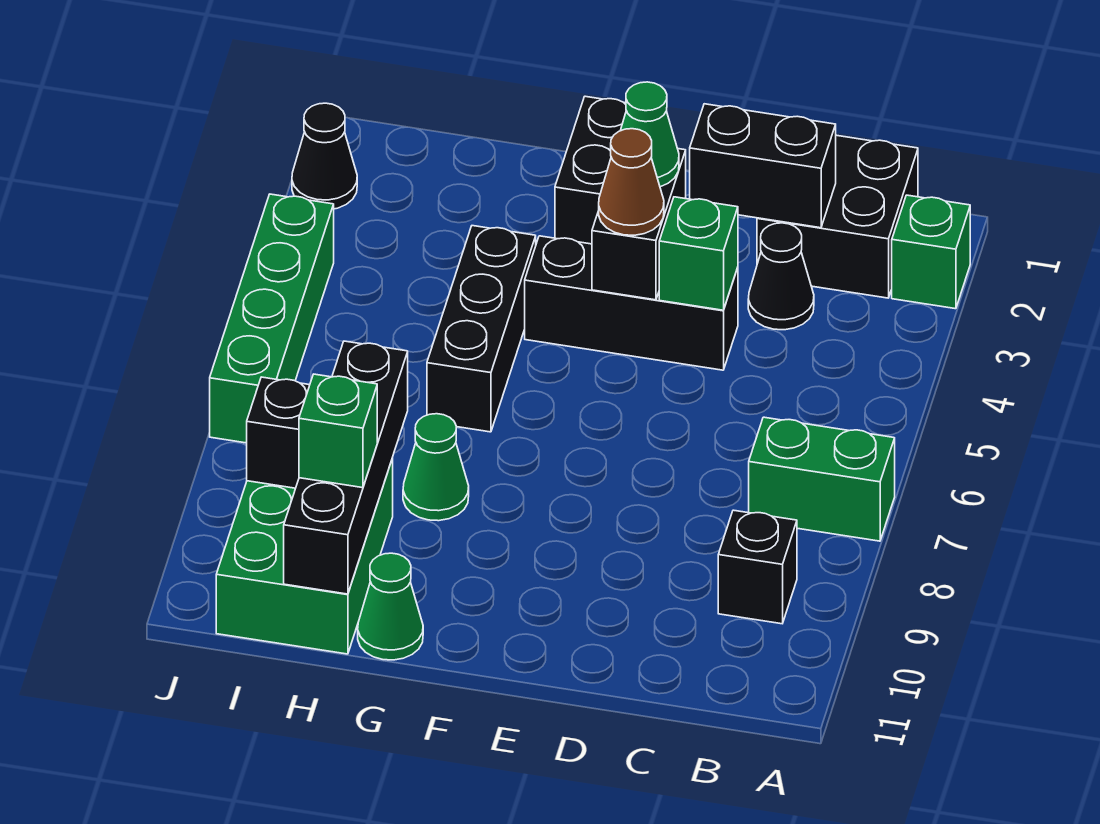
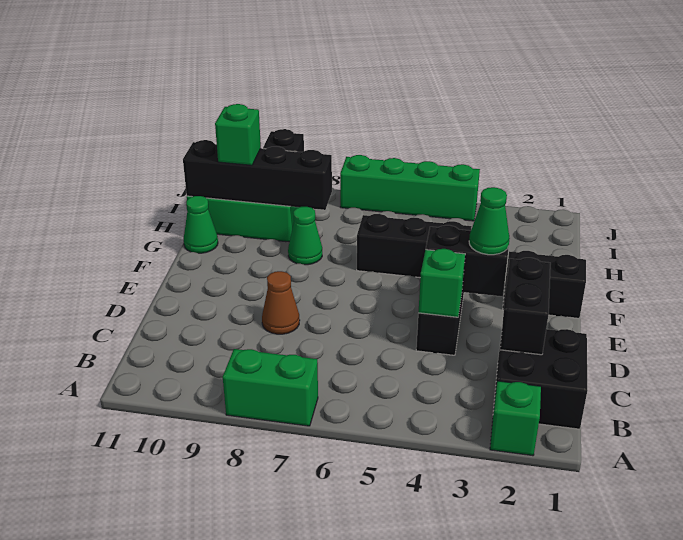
green 1x2 brick [749,417,895,541] -> green 1x2 brick turned to [223,349,318,426]
black 1x1 brick [718,510,797,624] -> none
black 1x1 cone [748,223,814,330] -> none
brown 1x1 cone [599,129,664,235] -> brown 1x1 cone moved to [262,271,300,334]
black 1x1 cone [292,103,357,209] -> none

